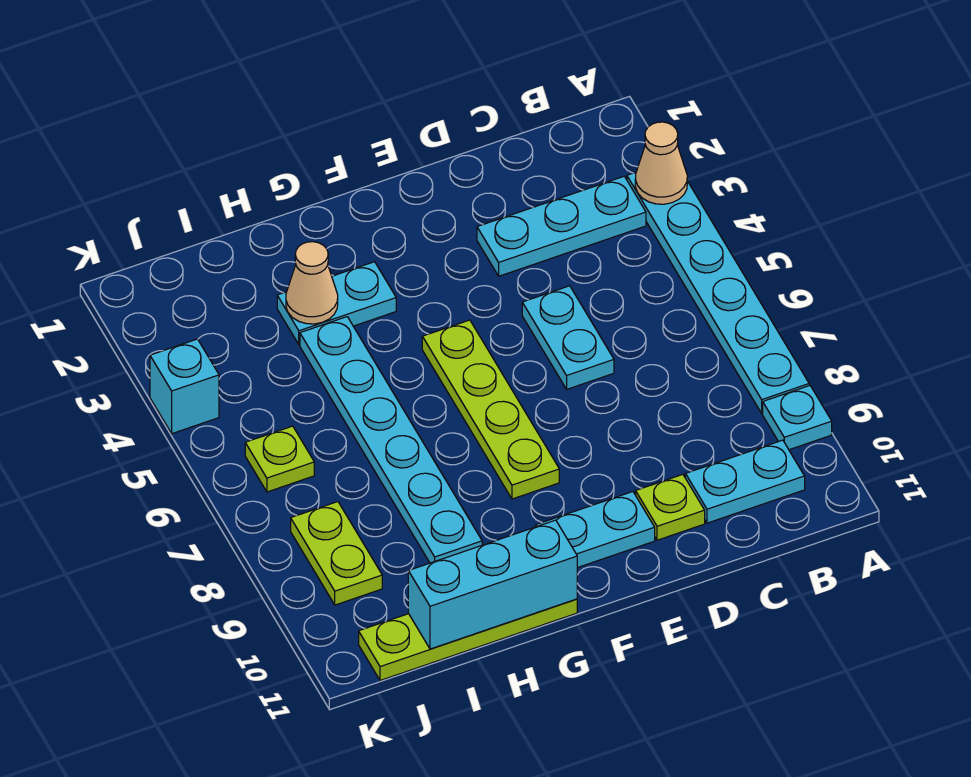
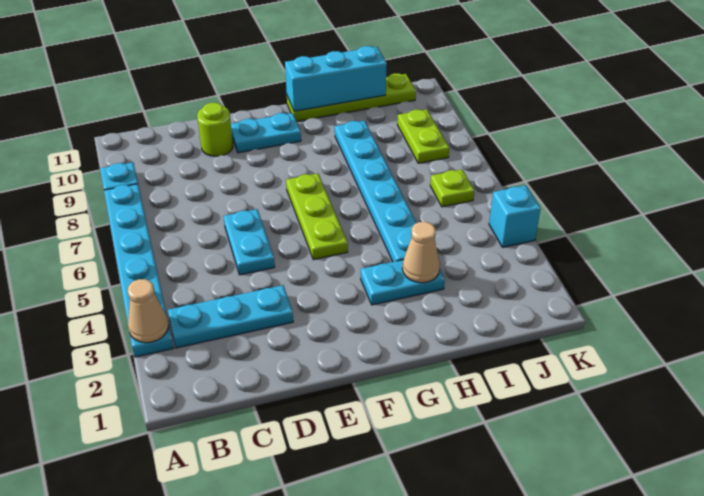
cyan 1x2 plate [685,440,805,523] -> none
lime 1x1 plate [636,474,705,540] -> lime 1x1 round brick [197,103,233,156]
lime 1x4 plate [422,320,559,499] -> lime 1x3 plate [286,173,348,260]

